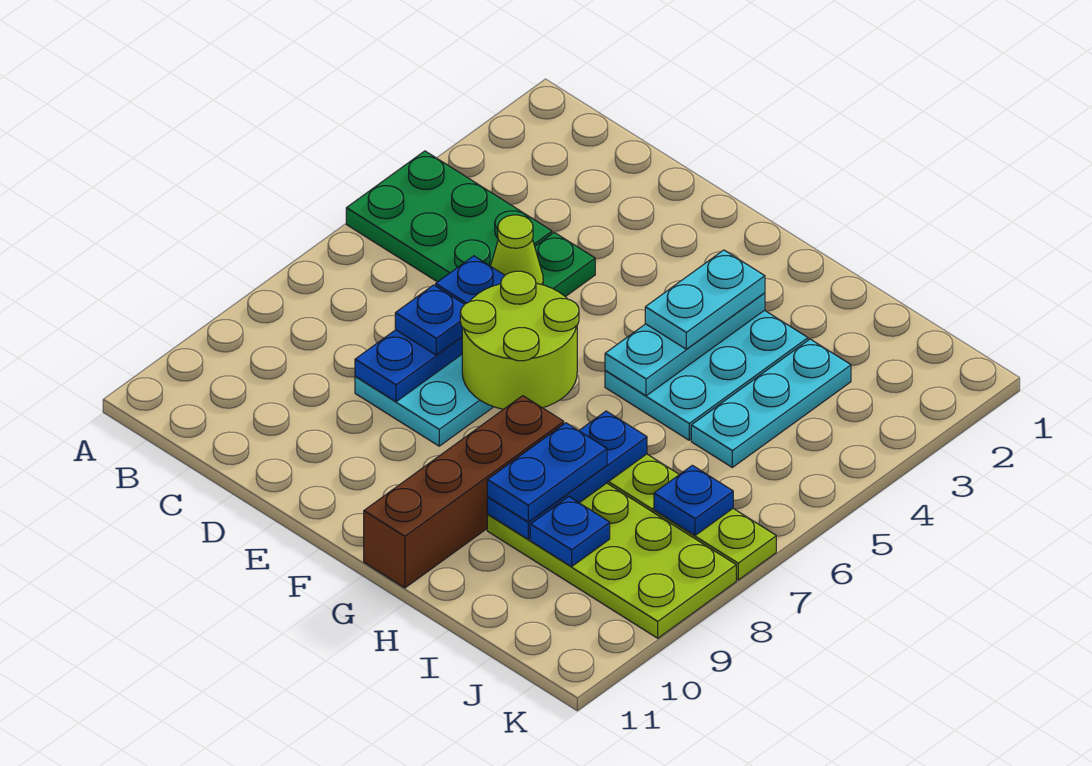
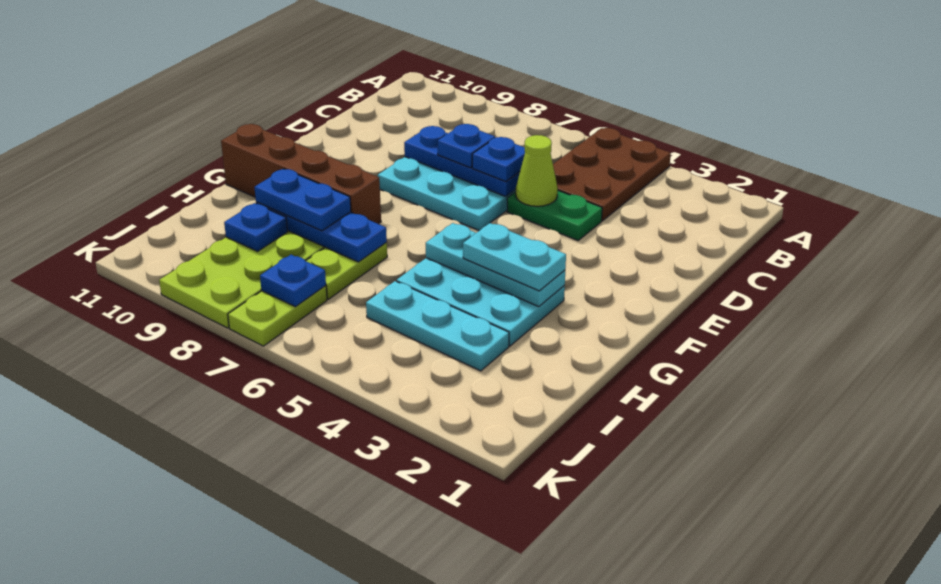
green 2x3 plate [346,151,552,282] -> brown 2x3 plate [553,128,671,221]
lime 2x2 round brick [460,271,579,409] -> none

